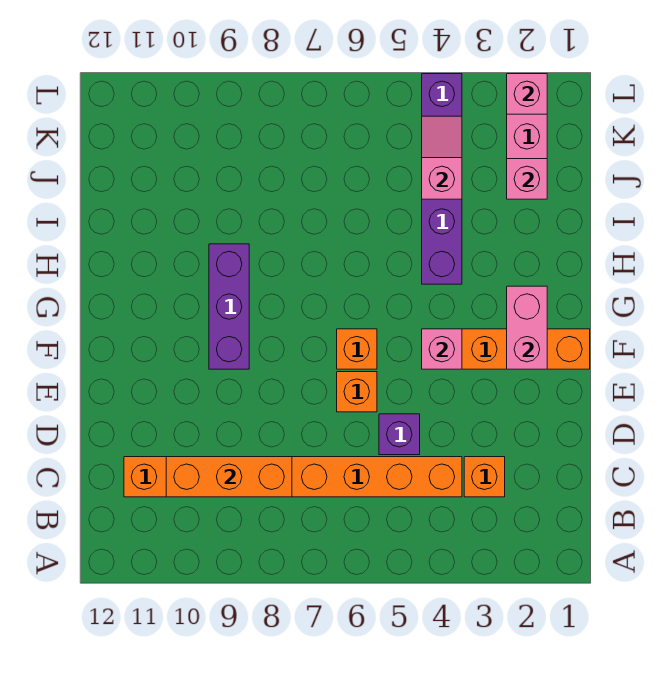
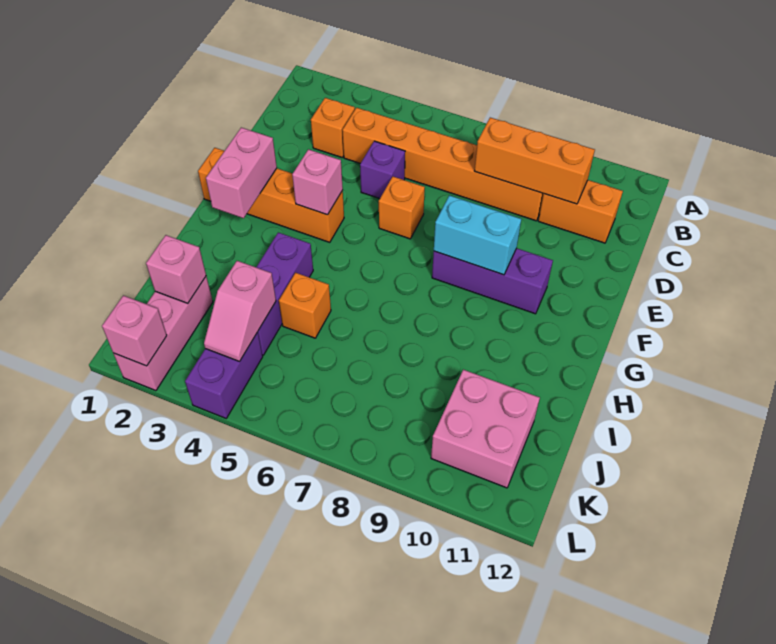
orange 1x1 brick [337,329,377,369] -> orange 1x1 brick moved to [279,273,331,338]
none -> cyan 1x2 brick [434,195,521,275]
purple 1x3 brick [209,244,249,369] -> purple 1x3 brick turned to [432,248,553,314]
none -> pink 2x2 brick [431,370,540,488]

